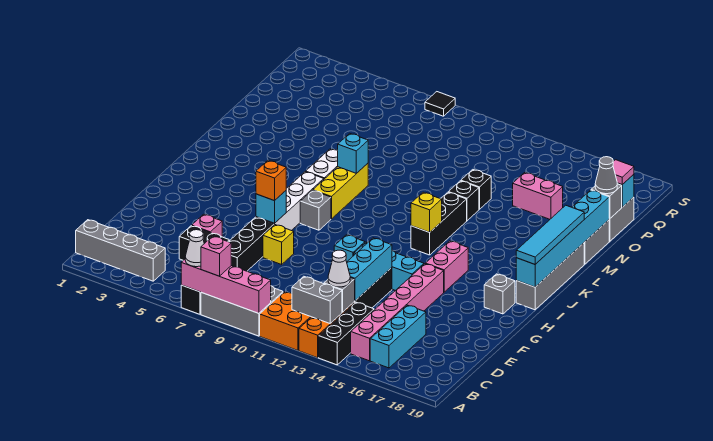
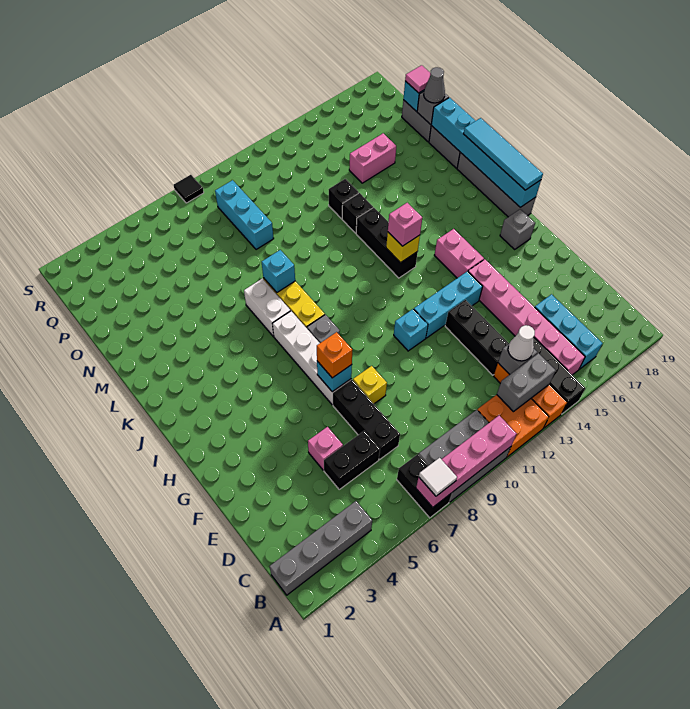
white 1x1 cone [185,230,204,267] -> white 1x1 tile [419,458,457,496]
pink 1x1 brick [201,236,231,276] -> pink 1x1 brick moved to [388,203,422,246]
cyan 1x3 brick [347,238,392,301] -> cyan 1x3 brick moved to [215,180,274,250]

